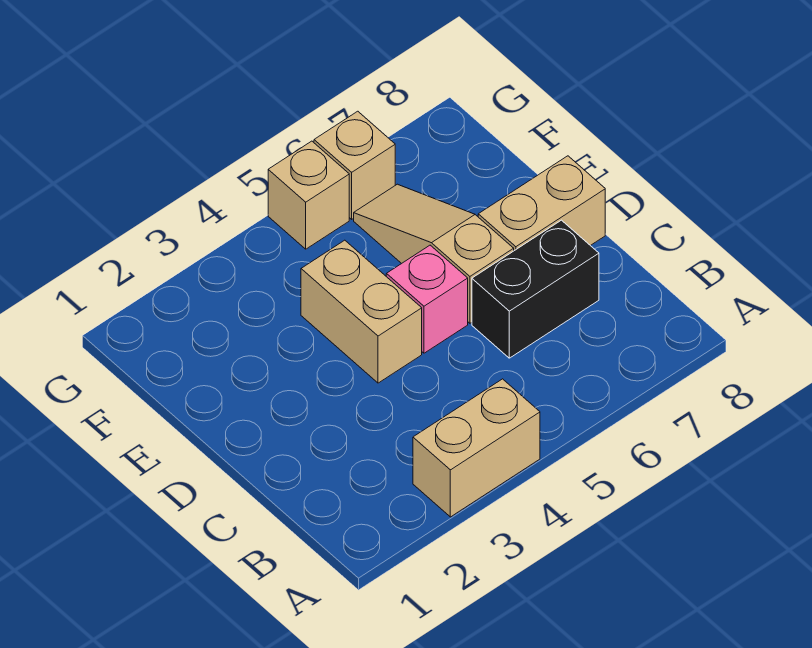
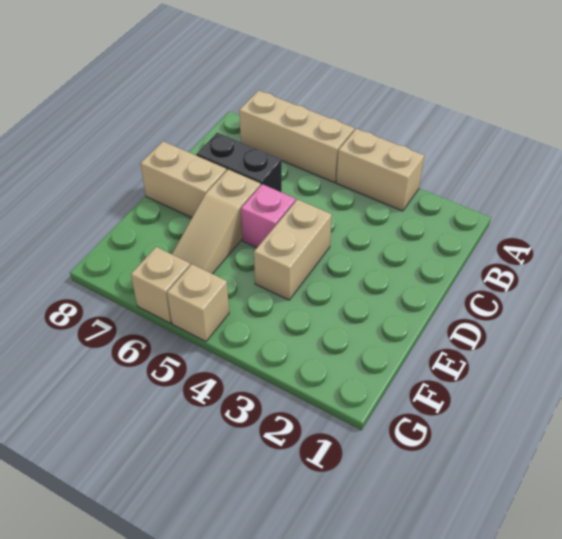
none -> tan 1x3 brick [239,90,355,183]

